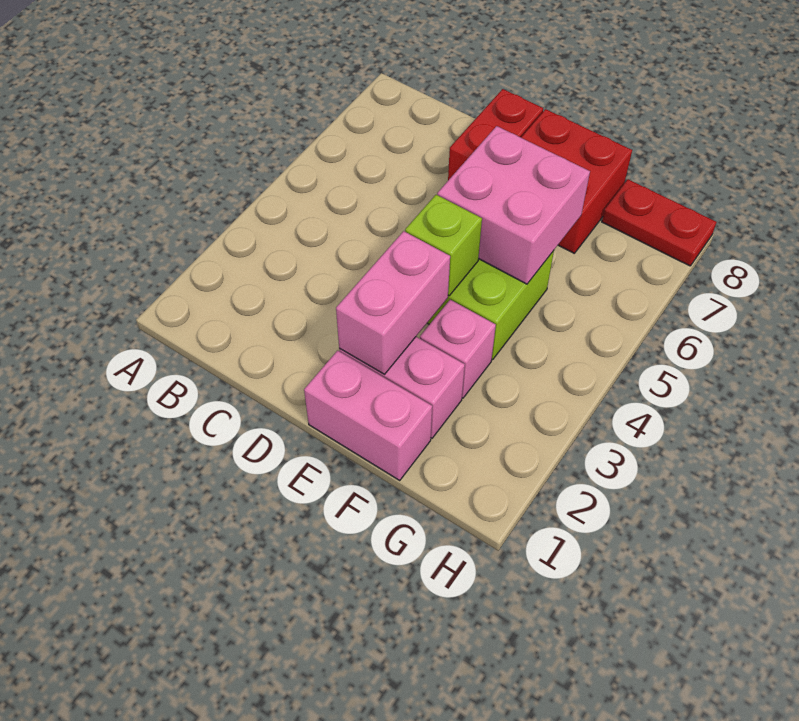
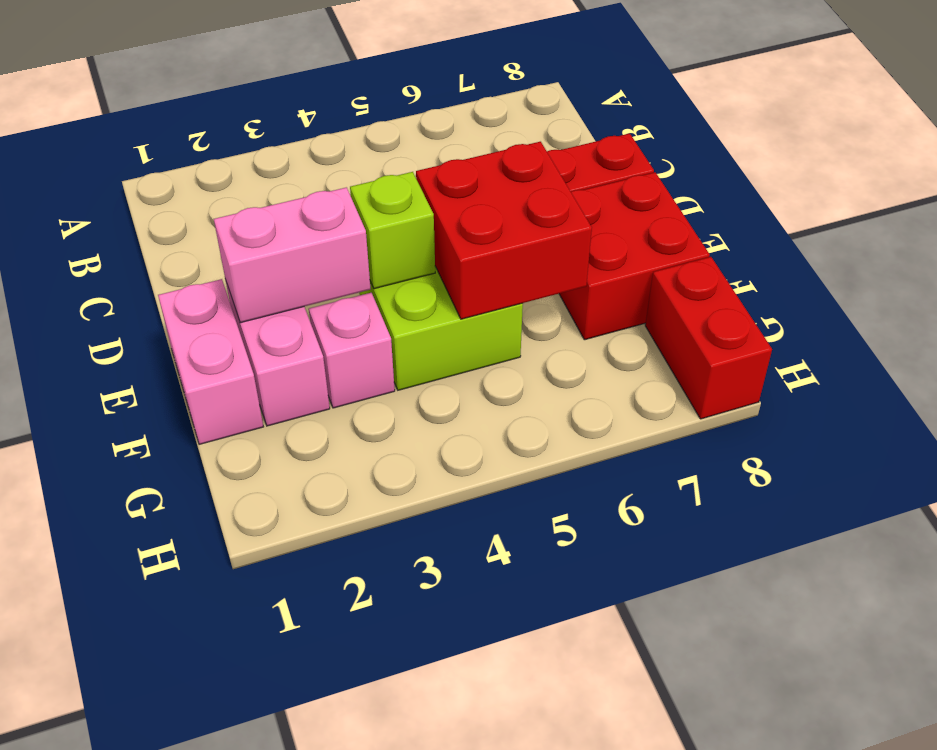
pink 2x2 brick [437,126,590,284] -> red 2x2 brick [416,142,592,319]
red 1x2 plate [602,179,716,266] -> red 1x2 brick [645,257,772,419]

